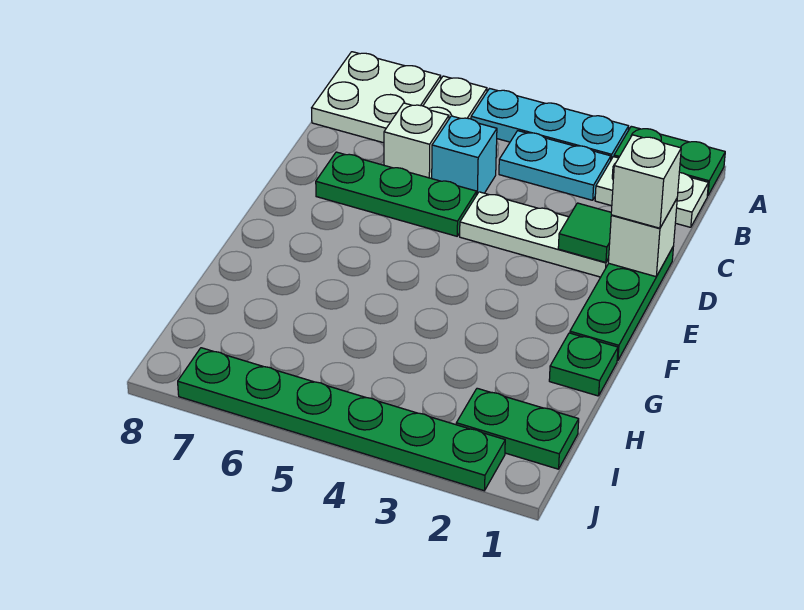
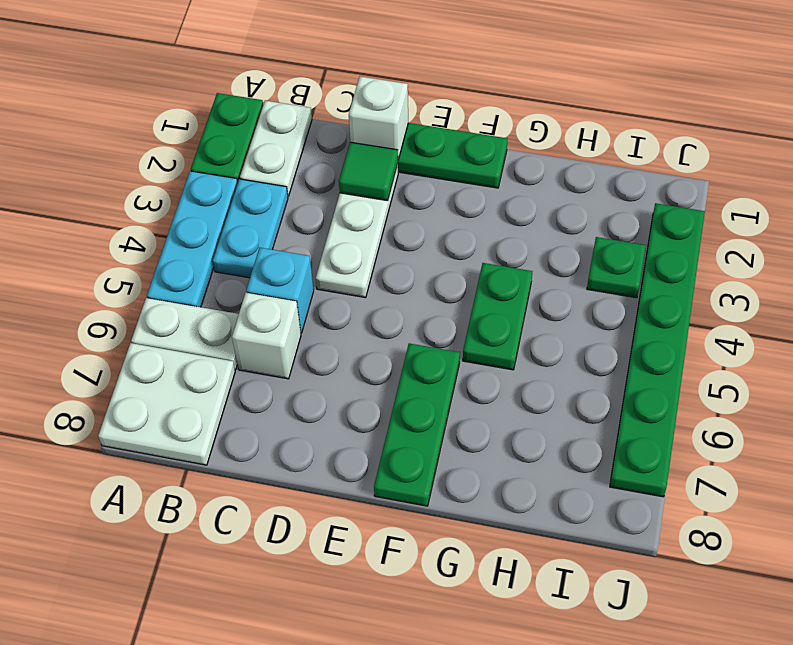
white 1x1 brick [611,135,681,228] -> none
green 1x3 plate [316,152,477,236] -> green 1x3 plate moved to [374,343,460,506]
green 1x1 plate [549,333,618,396] -> green 1x1 plate moved to [587,237,646,298]
green 1x2 plate [456,388,579,469] -> green 1x2 plate moved to [463,263,532,370]

